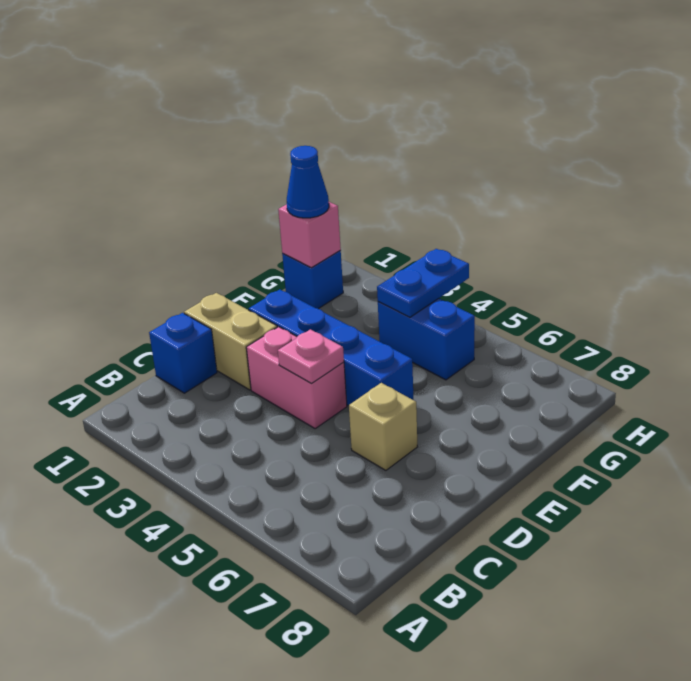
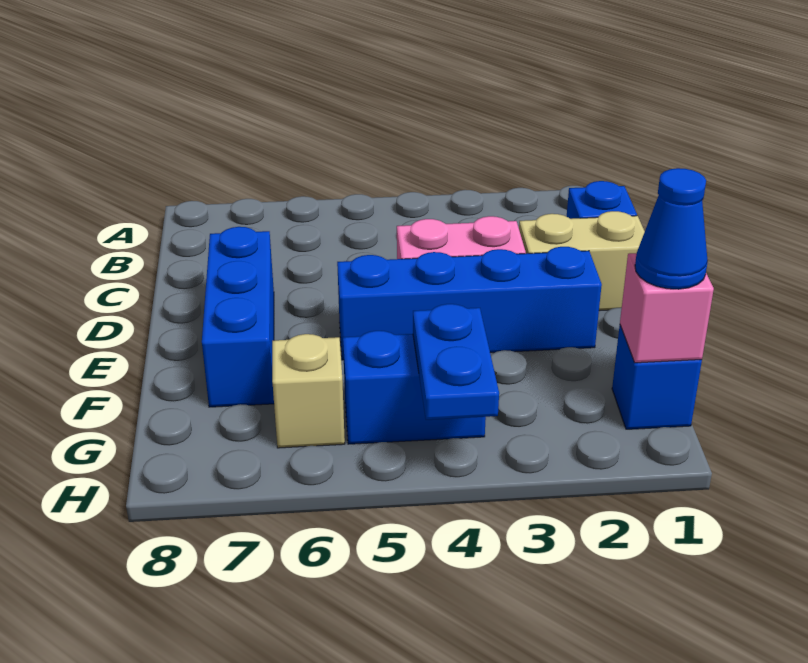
pink 1x1 plate [278,329,344,383] -> none
tan 1x1 brick [349,383,418,470] -> tan 1x1 brick moved to [272,334,345,448]
none -> blue 1x3 brick [202,227,274,407]

